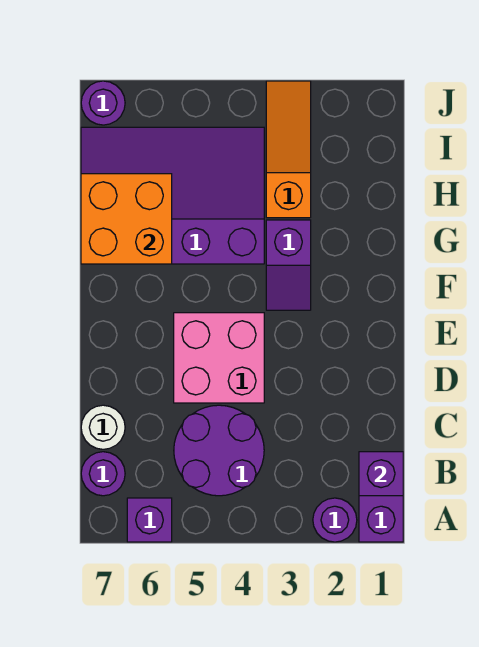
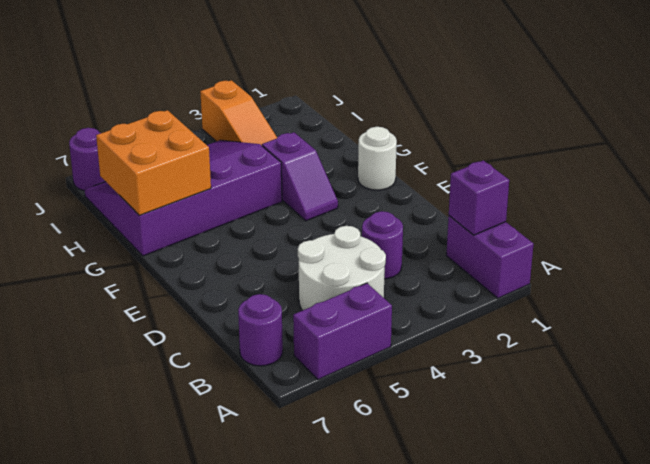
purple 1x1 round brick [313,498,357,542] -> purple 1x1 round brick moved to [362,211,403,279]
purple 1x1 brick [127,498,172,542] -> purple 1x2 brick [293,283,392,380]
purple 2x2 round brick [174,405,264,496] -> white 2x2 round brick [298,226,386,311]
white 1x1 round brick [81,405,125,449] -> white 1x1 round brick moved to [358,127,397,190]
pink 2x2 brick [174,313,264,403] -> none
orange 1x3 slope [266,81,311,218] -> orange 1x3 slope turned to [200,80,277,145]

